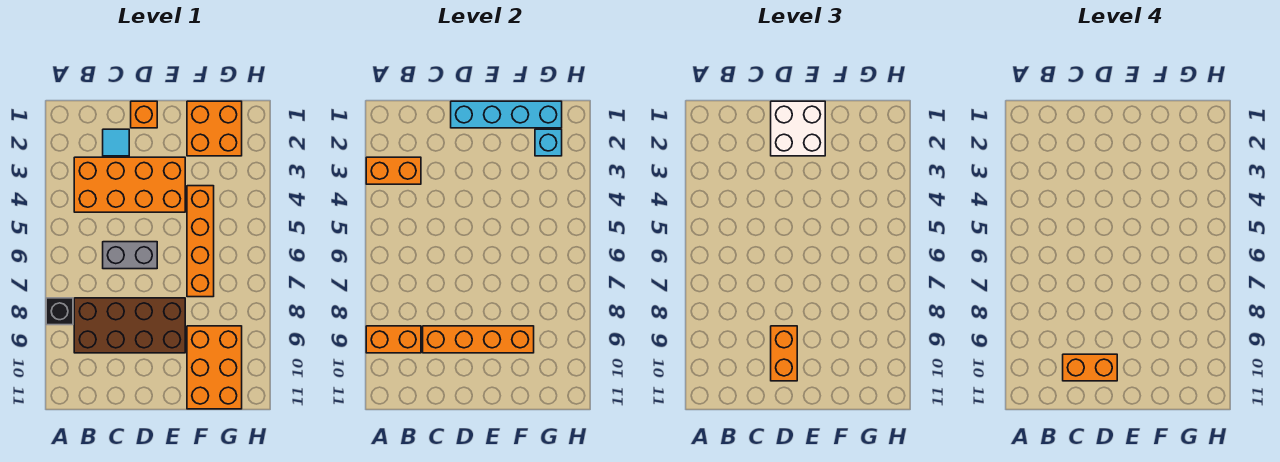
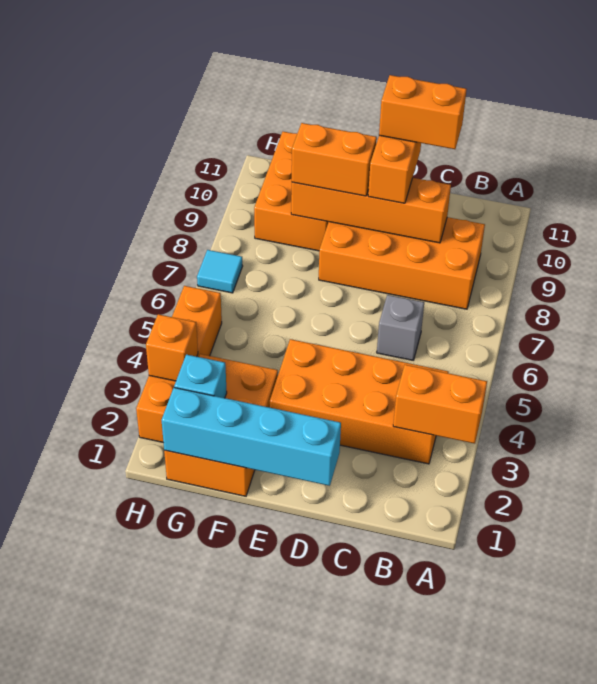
black 1x1 brick [46,298,73,325] -> none
orange 1x2 brick [366,326,421,353] -> orange 1x2 brick moved to [292,123,377,196]
brown 2x4 brick [74,298,185,353] -> orange 2x4 brick [319,217,485,309]
cyan 1x1 tile [103,129,129,156] -> cyan 1x1 tile moved to [197,250,243,293]
grey 1x2 brick [103,242,157,269] -> grey 1x1 brick [377,295,424,360]
orange 1x1 brick [131,101,157,128] -> orange 1x1 brick moved to [146,314,198,381]
white 2x2 brick [771,101,825,156] -> none
orange 2x2 brick [187,101,242,156] -> orange 2x3 brick [164,354,278,496]
orange 1x4 brick [187,186,214,297] -> orange 1x4 brick moved to [136,286,222,442]

